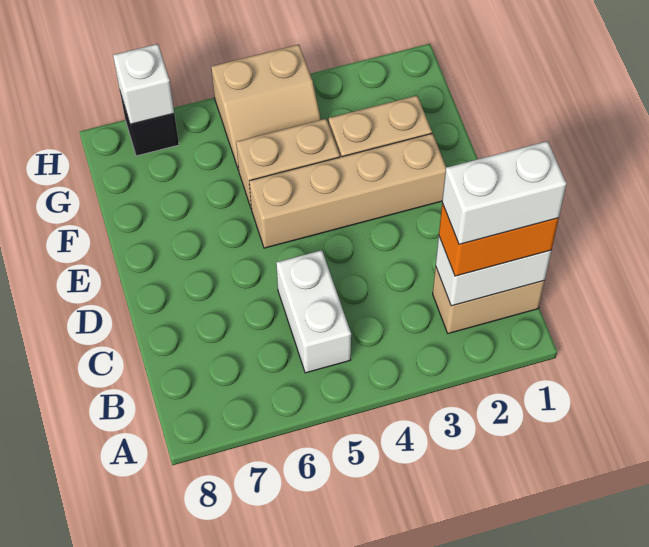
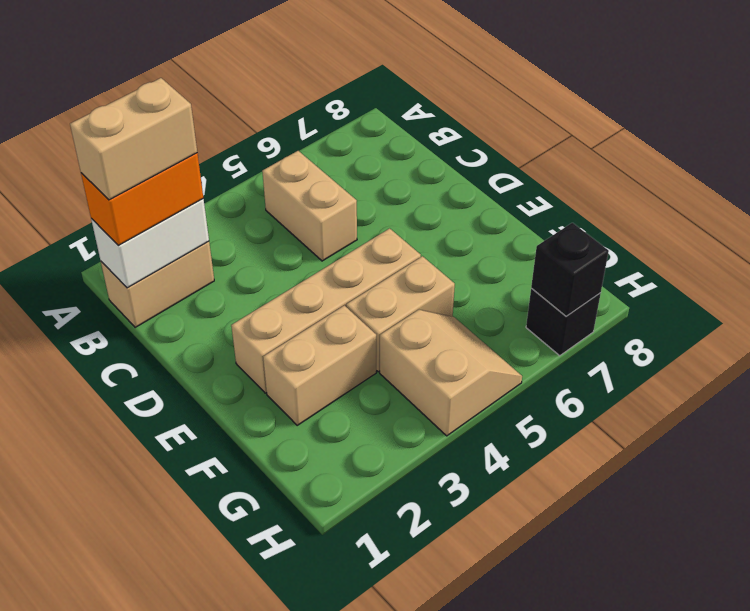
white 1x2 brick [442,141,566,245] -> tan 1x2 brick [70,78,197,200]
white 1x2 brick [276,250,351,373] -> tan 1x2 brick [262,151,357,261]
tan 2x2 slope [211,45,321,170] -> tan 2x2 slope turned to [380,310,522,436]
white 1x1 brick [113,44,174,124] -> black 1x1 brick [531,223,609,316]

